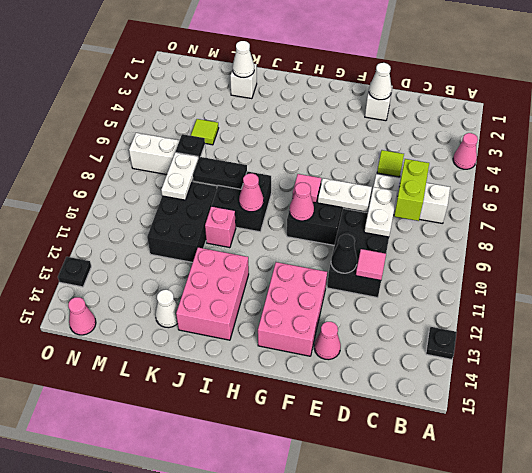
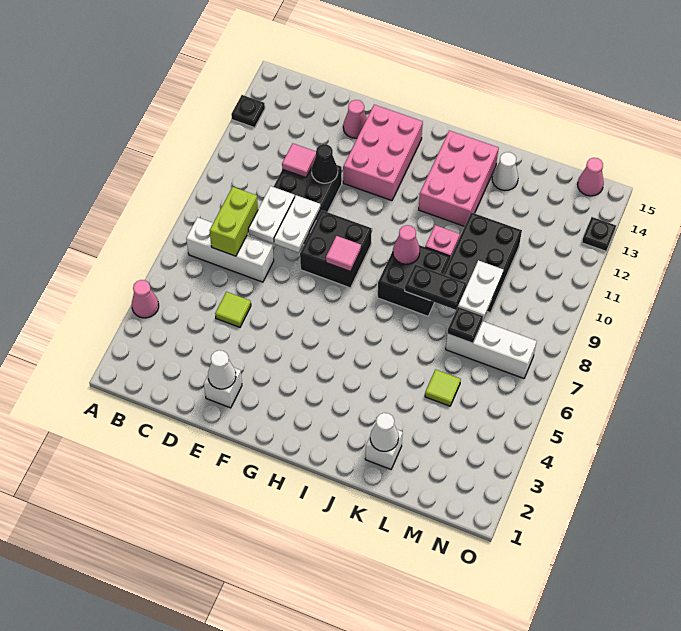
white 1x2 plate [318,178,372,212] -> white 1x2 plate turned to [274,195,320,252]
pink 1x1 cone [289,183,314,221] -> none

